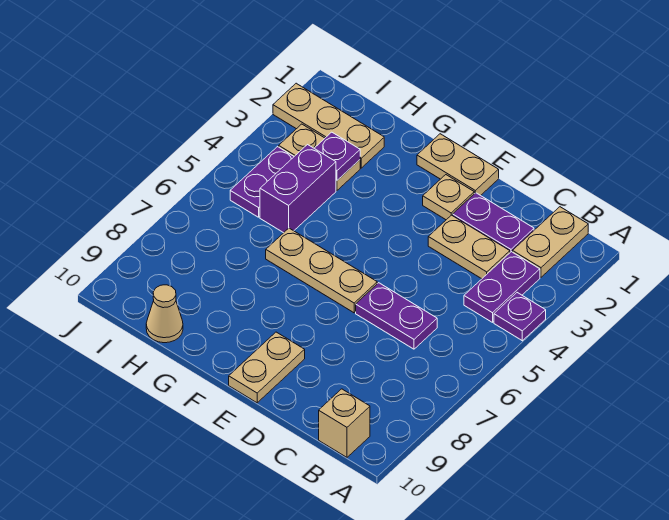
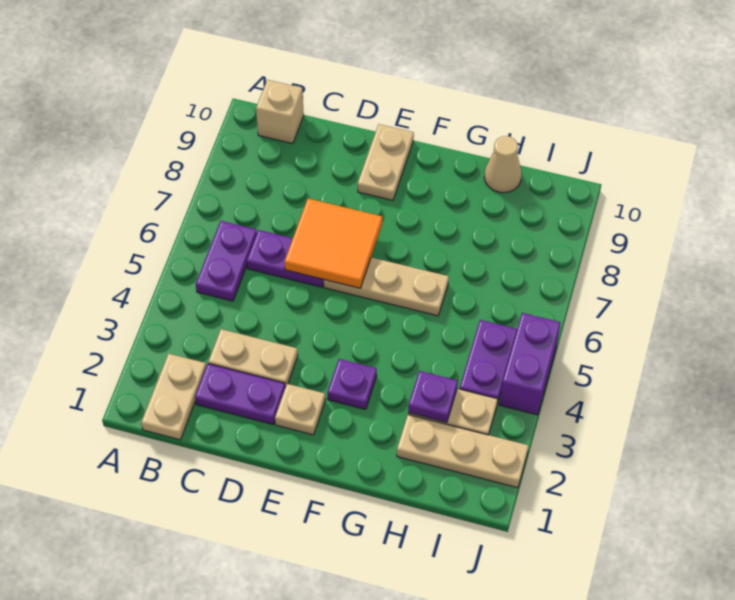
purple 1x1 plate [494,293,546,341] -> purple 1x1 plate moved to [327,359,377,409]
purple 1x2 plate [464,252,540,322] -> purple 1x2 plate moved to [196,221,257,301]
none -> orange 2x2 tile [284,199,382,288]
tan 1x2 plate [417,134,499,195] -> none
purple 1x2 brick [260,145,336,233] -> purple 1x2 brick moved to [499,313,561,415]

